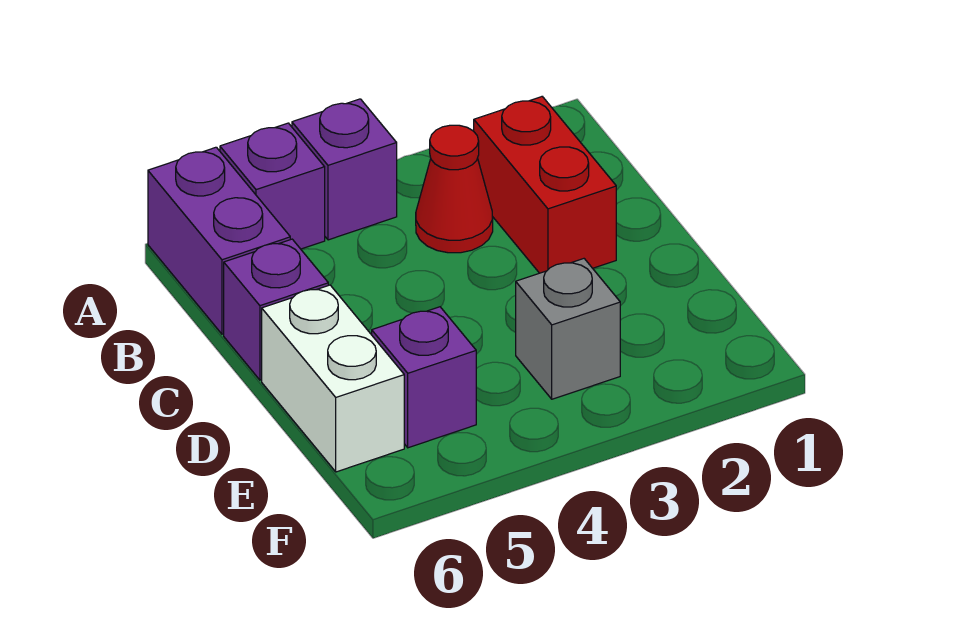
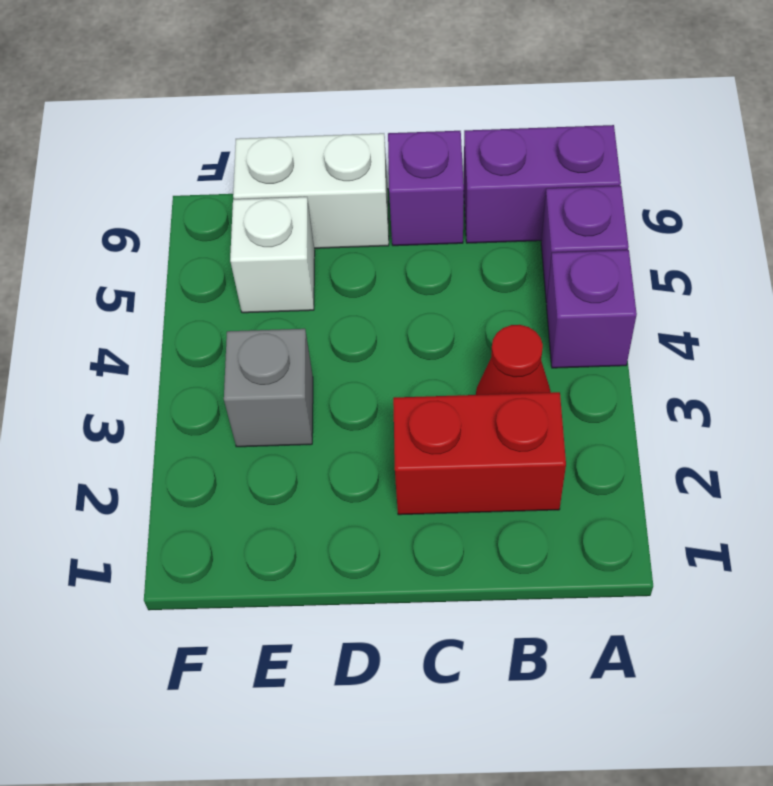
purple 1x1 brick [372,307,476,448] -> white 1x1 brick [230,197,315,313]

